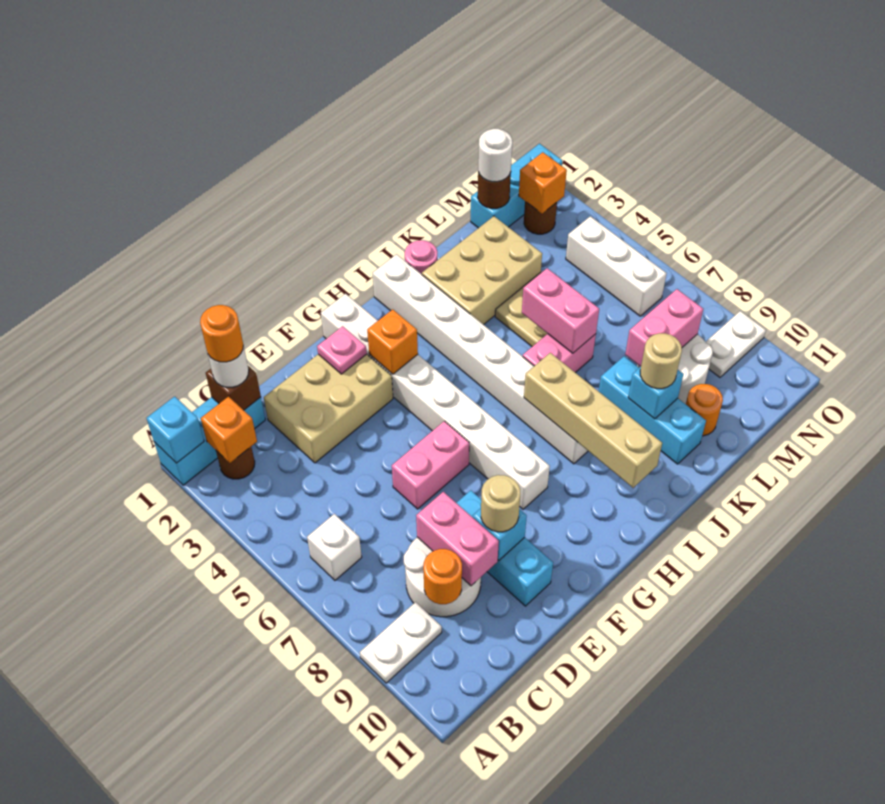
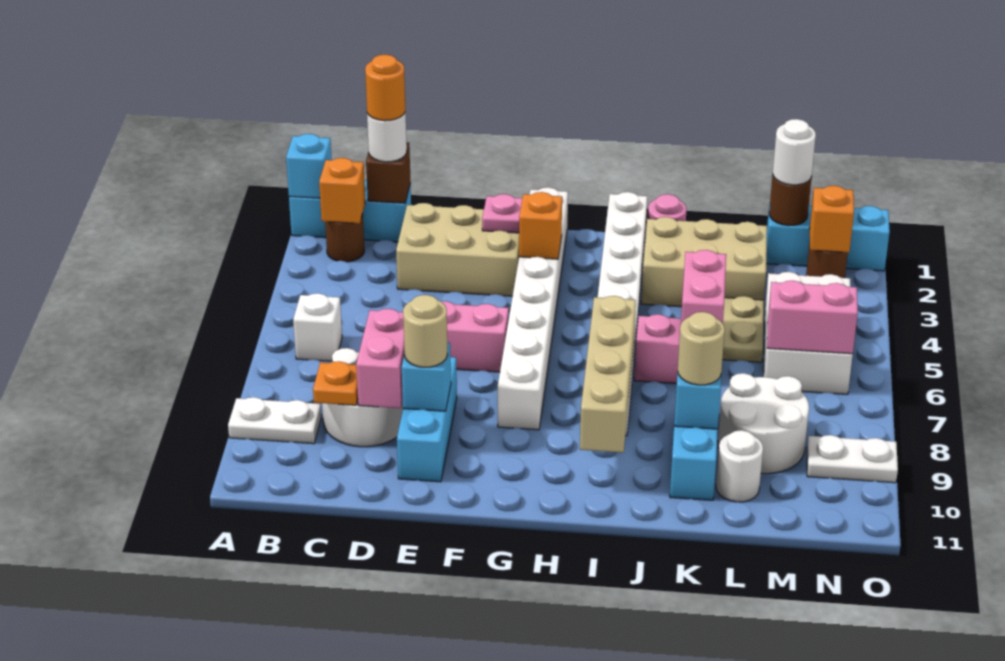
orange 1x1 round brick [423,549,462,604] -> orange 1x1 plate [313,361,358,405]
pink 1x2 brick [625,289,703,367] -> pink 1x2 brick moved to [767,280,858,354]
orange 1x1 round brick [686,384,723,436] -> white 1x1 round brick [716,430,763,502]
white 1x3 brick [566,216,667,316] -> white 2x3 brick [764,272,853,394]

